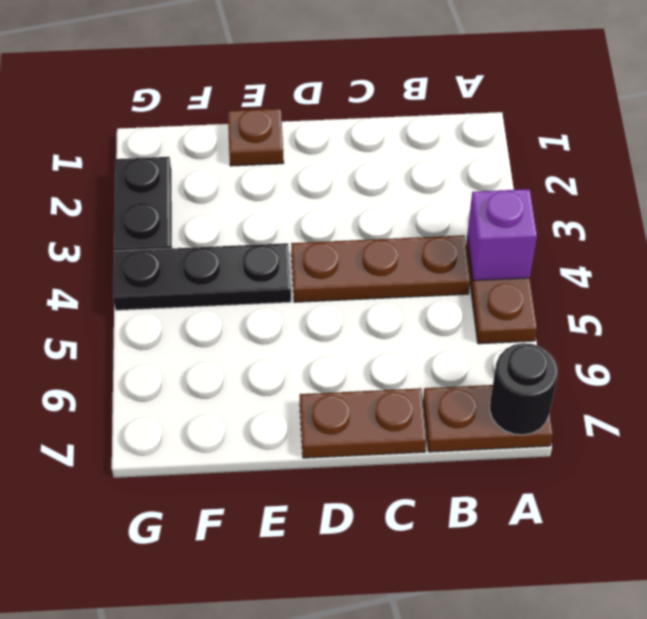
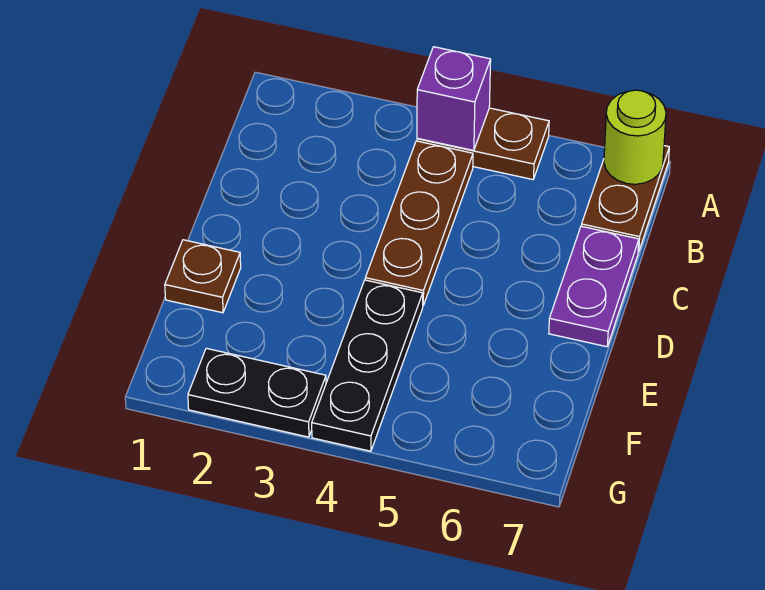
black 1x1 round brick [490,343,558,435] -> lime 1x1 round brick [604,90,666,184]
brown 1x2 plate [300,388,426,458] -> purple 1x2 plate [549,226,639,347]

